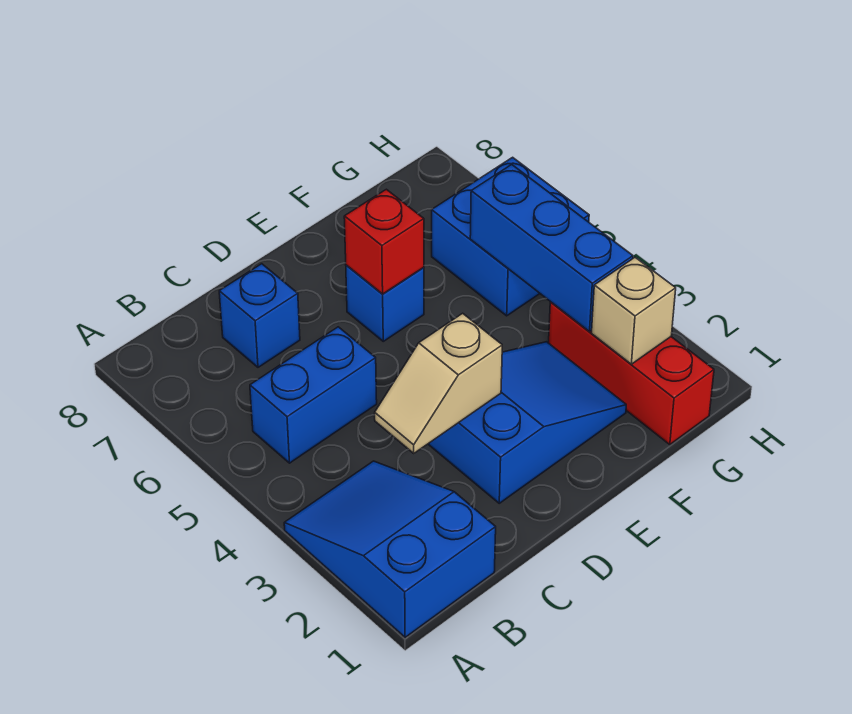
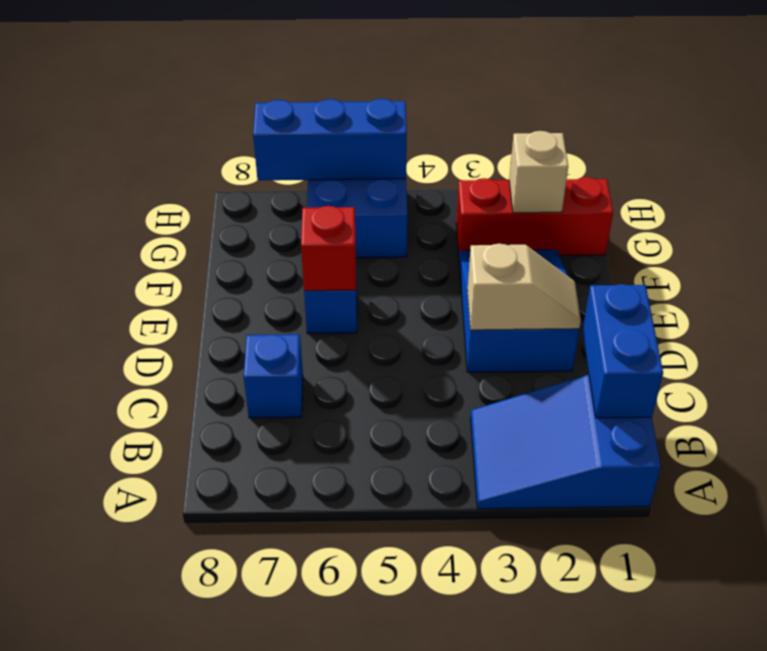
blue 1x2 brick [250,327,377,463] -> blue 1x2 brick moved to [583,284,663,418]
tan 1x2 slope [375,313,502,453] -> tan 1x2 slope turned to [467,244,581,330]
blue 1x3 brick [470,165,633,332] -> blue 1x3 brick moved to [253,99,407,180]

